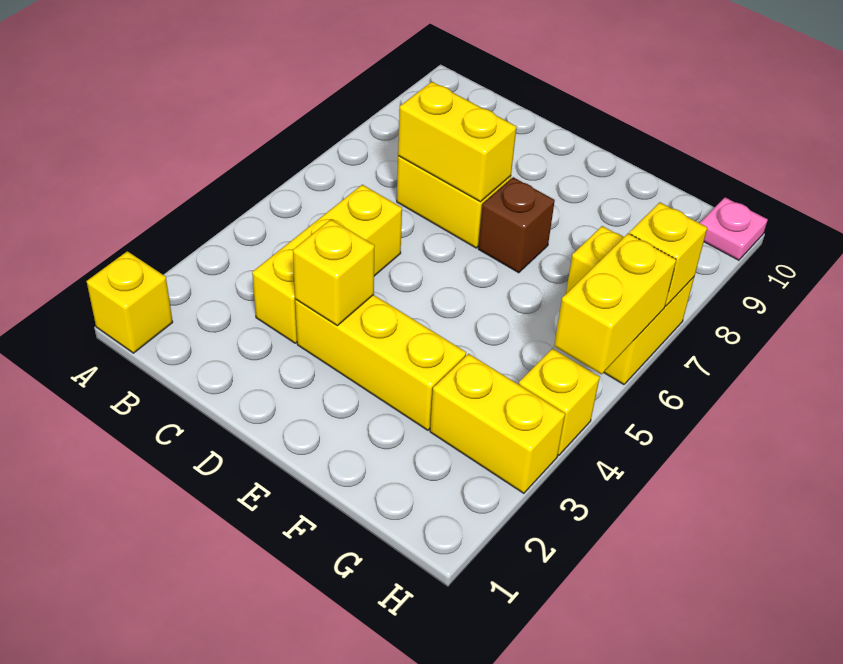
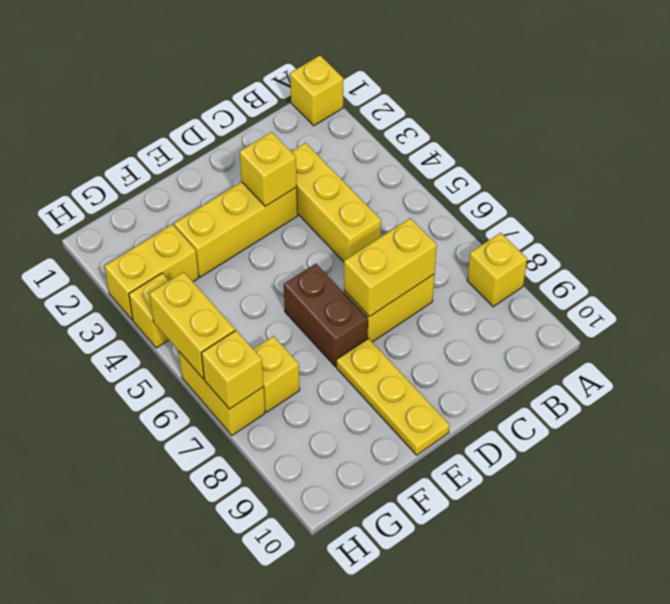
none -> yellow 1x1 brick [467,233,527,307]
brown 1x1 brick [478,177,555,273] -> brown 1x2 brick [284,264,368,366]
none -> yellow 1x3 plate [336,338,450,455]
pink 1x1 plate [700,197,768,260] -> none

